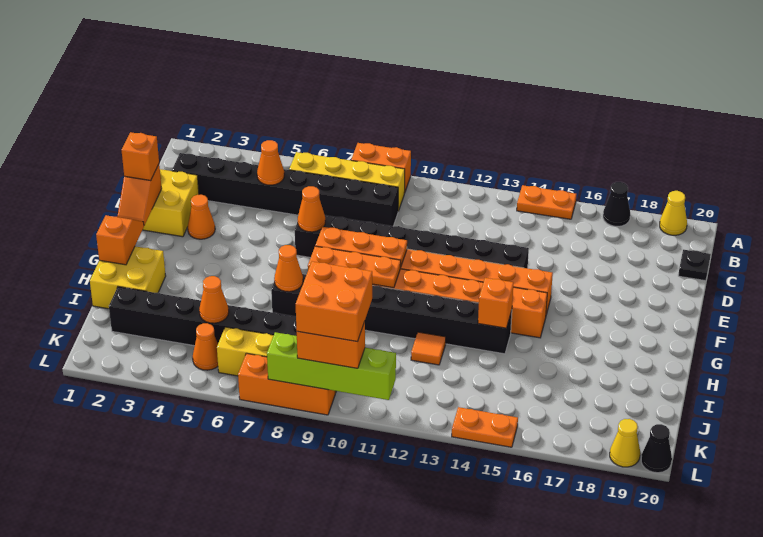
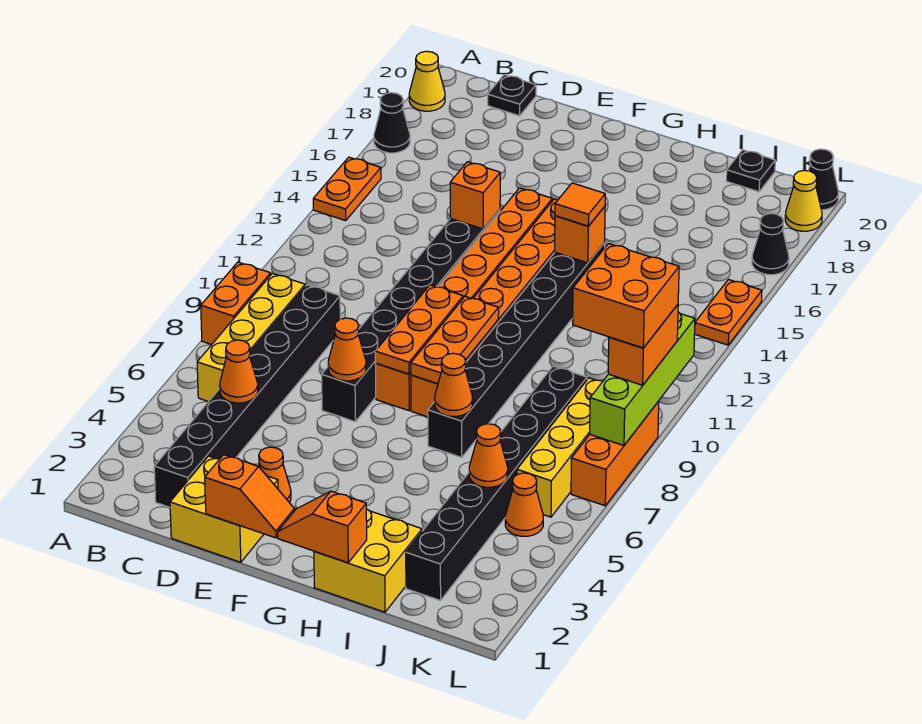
orange 1x1 brick [122,132,159,180] -> orange 1x1 brick moved to [450,162,500,229]
orange 1x1 tile [411,332,446,365] -> orange 1x1 tile moved to [555,183,605,226]
none -> black 1x1 plate [726,150,775,192]
none -> black 1x1 cone [752,214,789,275]

